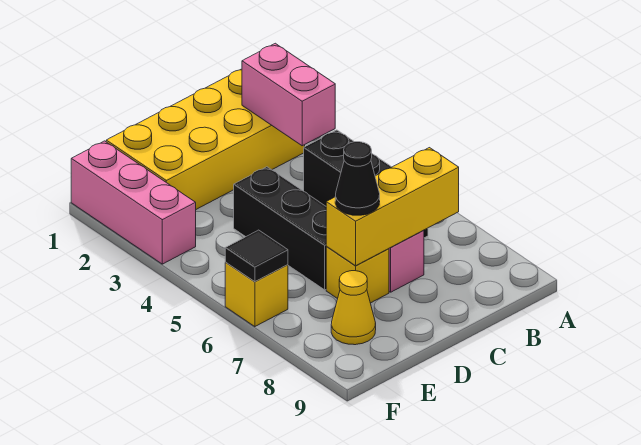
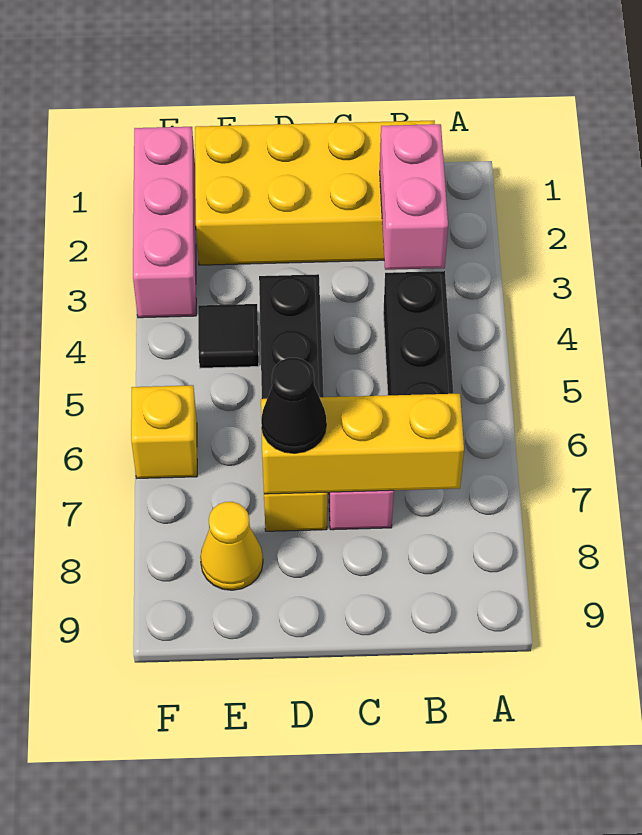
black 1x1 tile [225,230,288,282] -> black 1x1 tile moved to [198,304,259,368]

